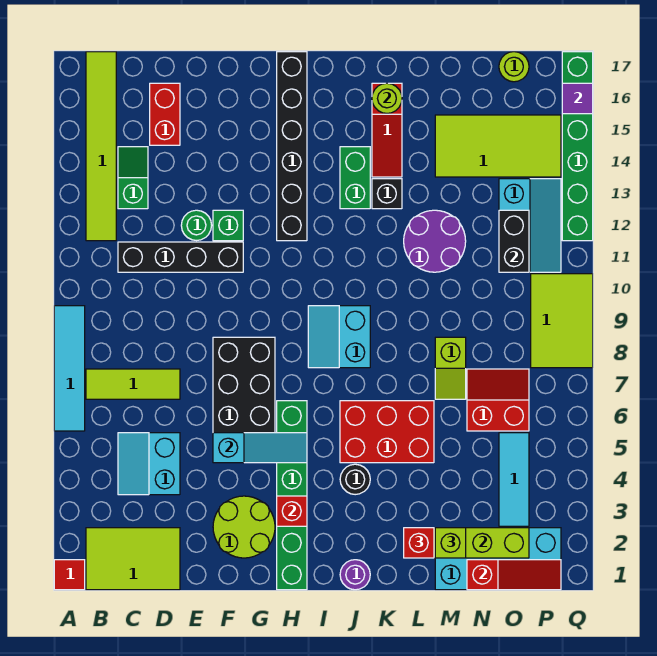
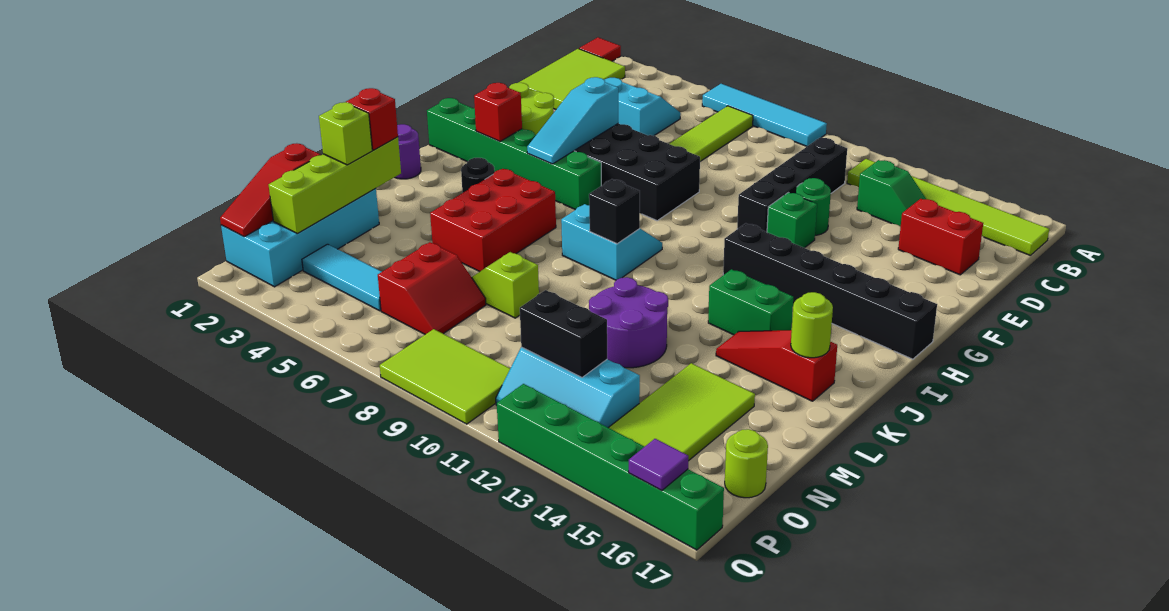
black 1x1 brick [372,179,402,209] -> black 1x1 brick moved to [589,179,640,244]

